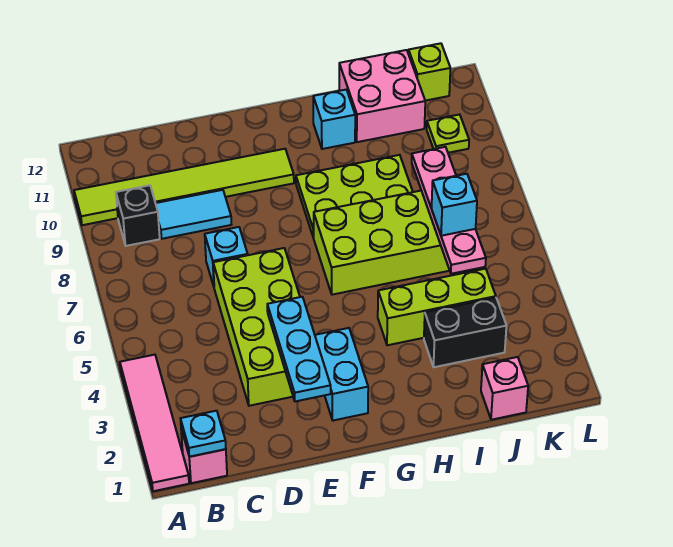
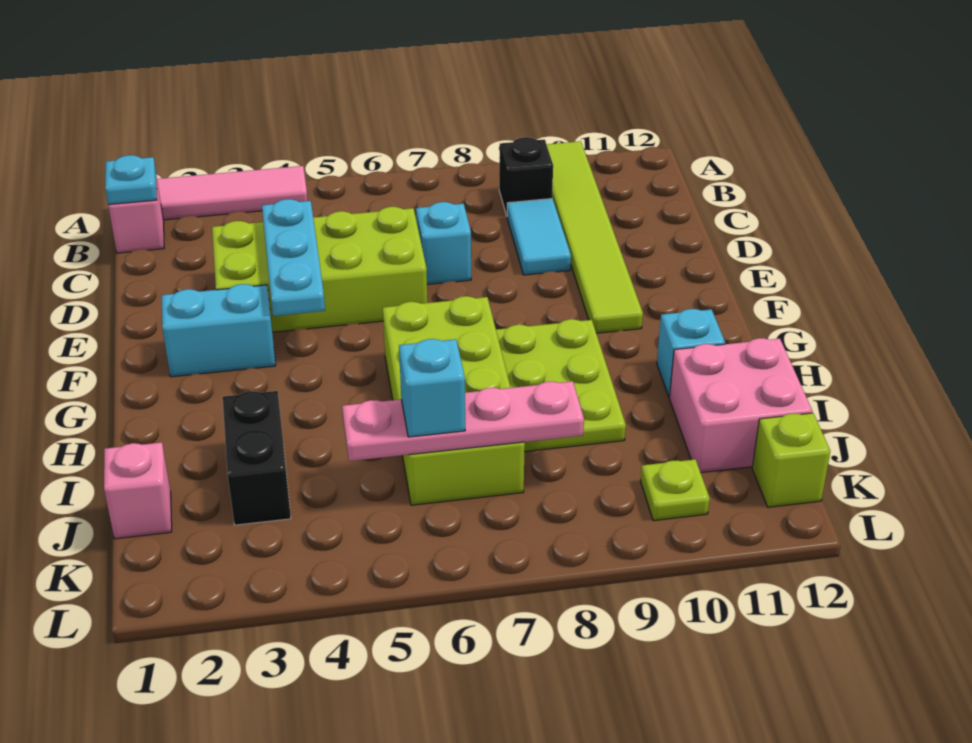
cyan 1x3 plate [267,297,331,401] -> cyan 1x3 plate turned to [262,199,325,316]
lime 1x3 brick [378,269,496,345] -> none

